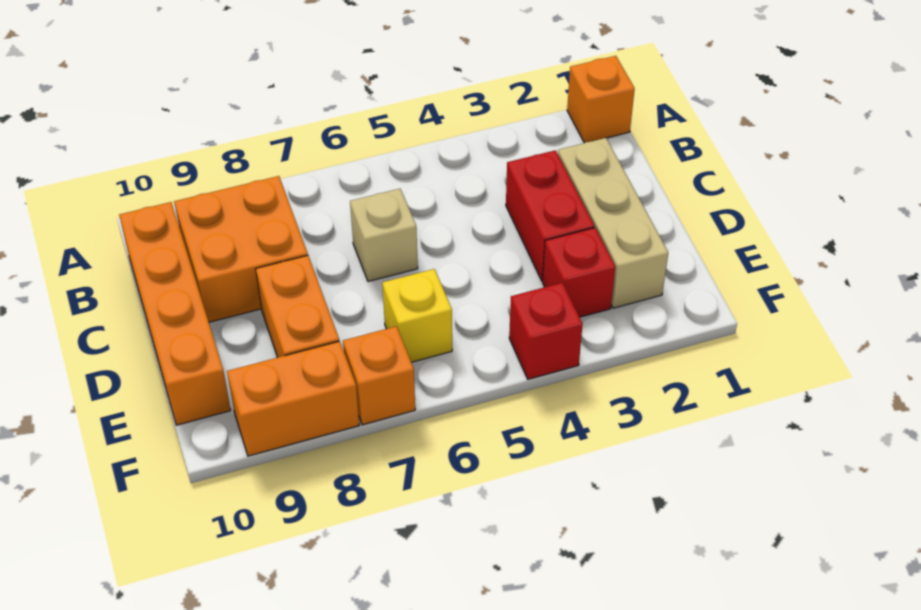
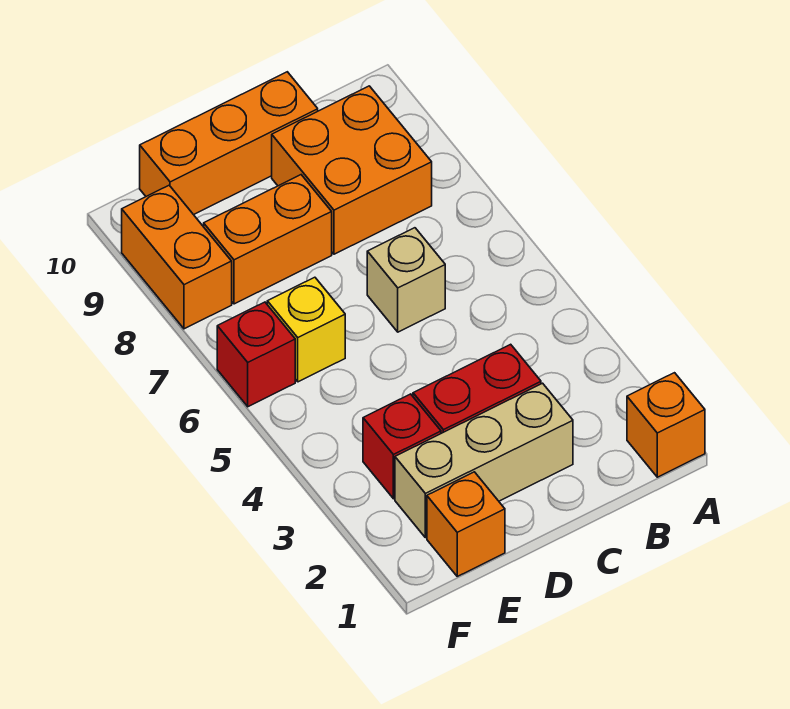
orange 1x4 brick [119,202,231,425] -> orange 1x3 brick [140,72,318,215]
red 1x1 brick [509,283,583,379] -> red 1x1 brick moved to [217,302,295,407]
orange 1x1 brick [343,326,415,425] -> orange 1x1 brick moved to [427,472,505,576]

